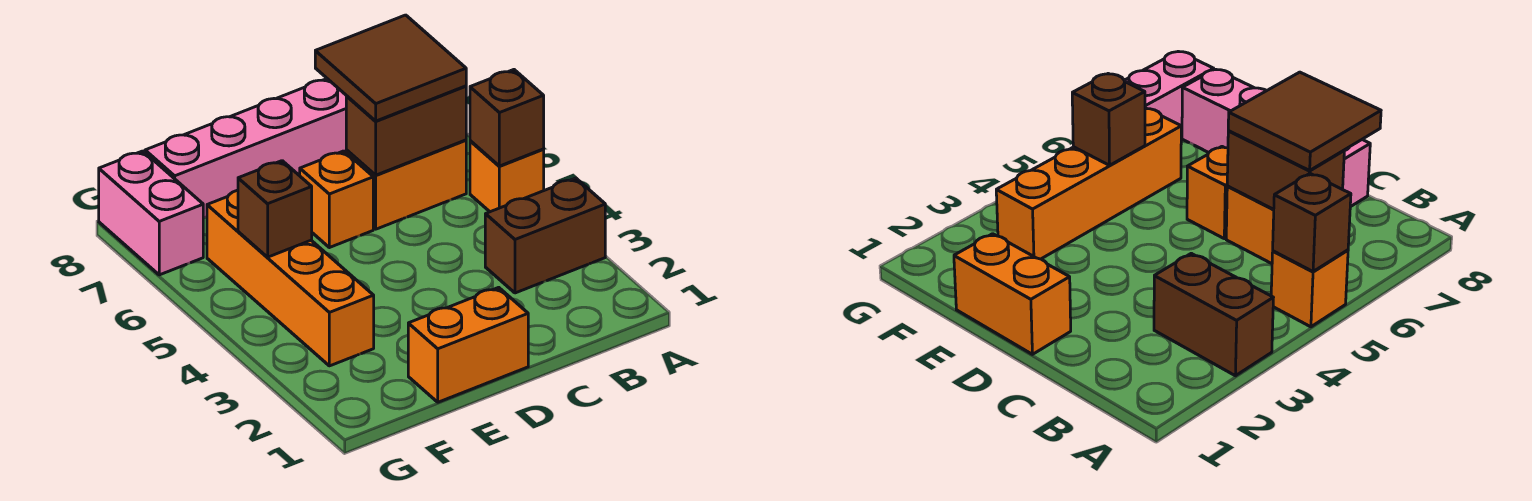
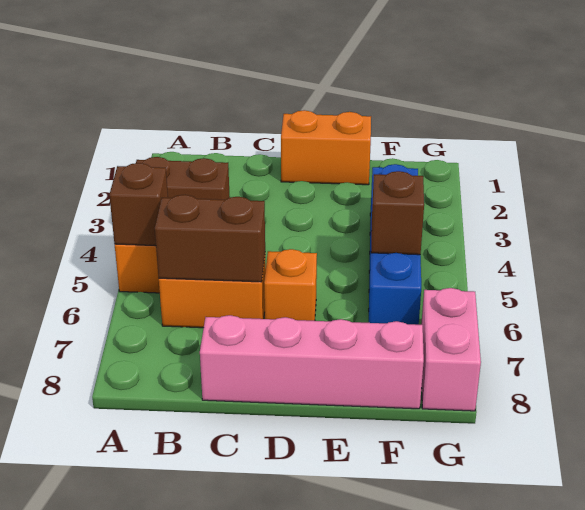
brown 2x2 tile [315,15,466,121] -> none
orange 1x4 brick [207,190,374,366] -> blue 1x4 brick [369,164,421,325]

